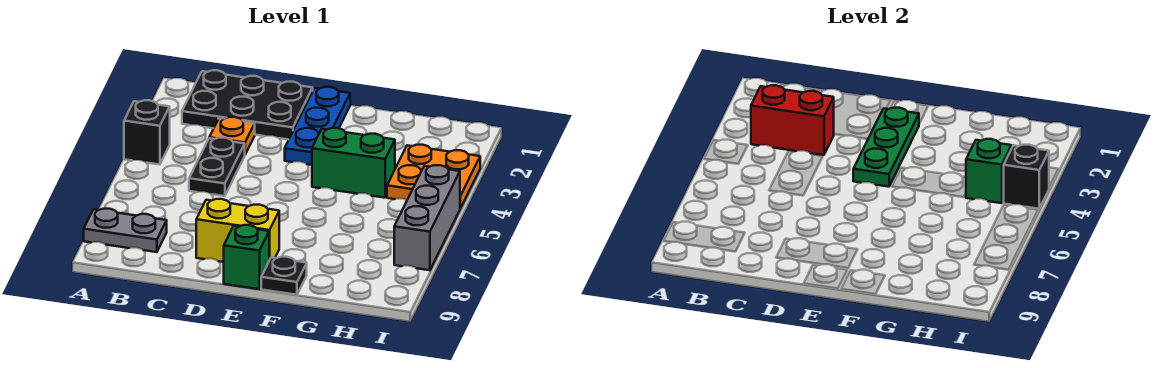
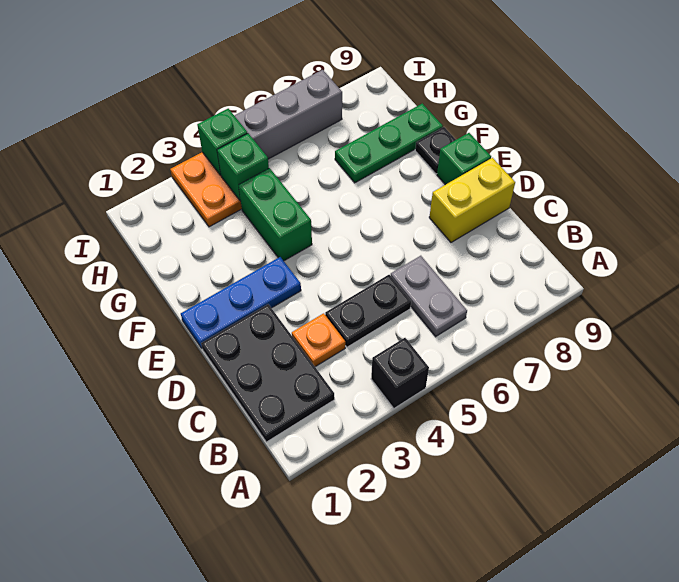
grey 1x2 plate [84,209,167,252] -> grey 1x2 plate moved to [391,256,467,337]
red 1x2 brick [751,85,834,155] -> none
yellow 1x2 brick [196,199,279,262] -> yellow 1x2 brick turned to [429,158,515,243]
green 1x3 plate [853,108,919,187] -> green 1x3 plate moved to [335,103,443,183]
black 1x1 brick [1004,145,1049,209] -> green 1x1 brick [197,109,247,175]

